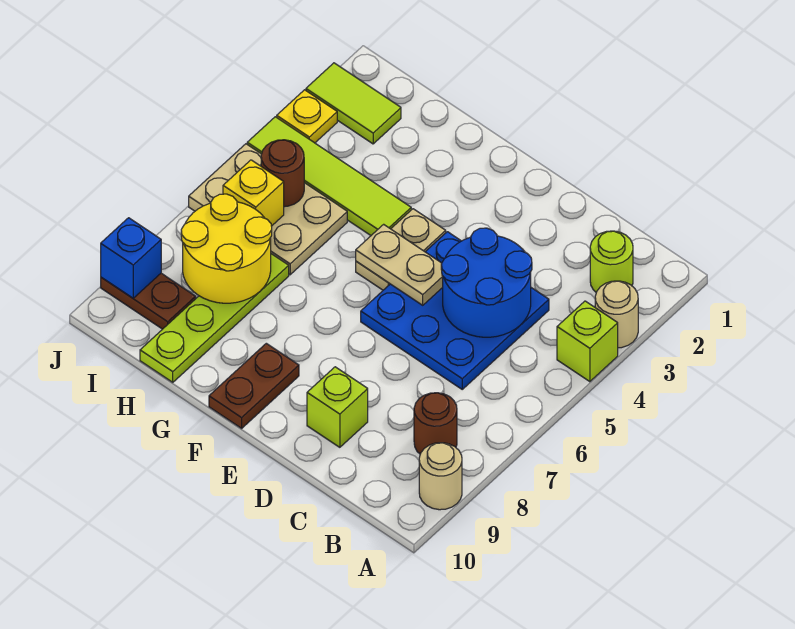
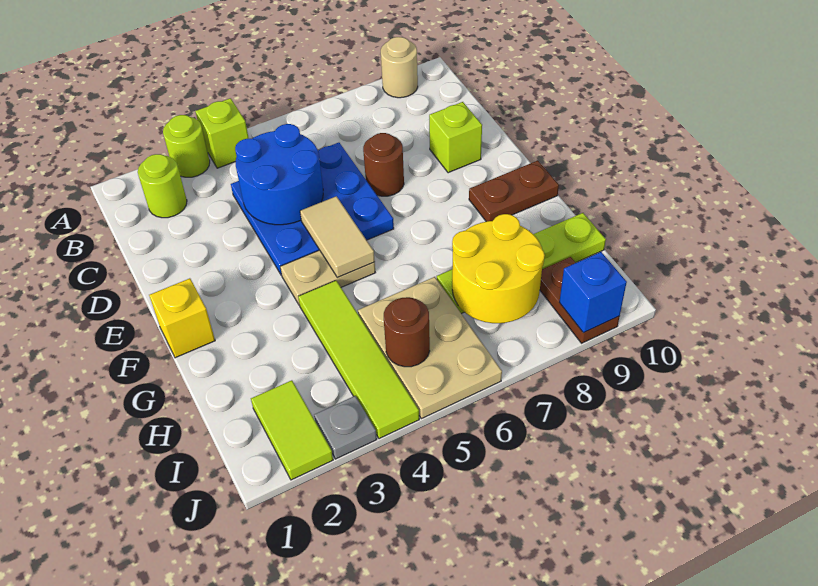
tan 1x1 round brick [595,281,638,348] -> lime 1x1 round brick [163,115,210,177]
brown 1x1 round brick [414,393,457,454] -> brown 1x1 round brick moved to [363,133,404,196]
tan 1x2 plate [356,224,443,305] -> tan 1x2 tile [300,196,375,277]
yellow 1x1 brick [223,160,284,226] -> yellow 1x1 brick moved to [149,278,215,358]
yellow 1x1 plate [277,90,337,143] -> grey 1x1 plate [314,396,377,459]

